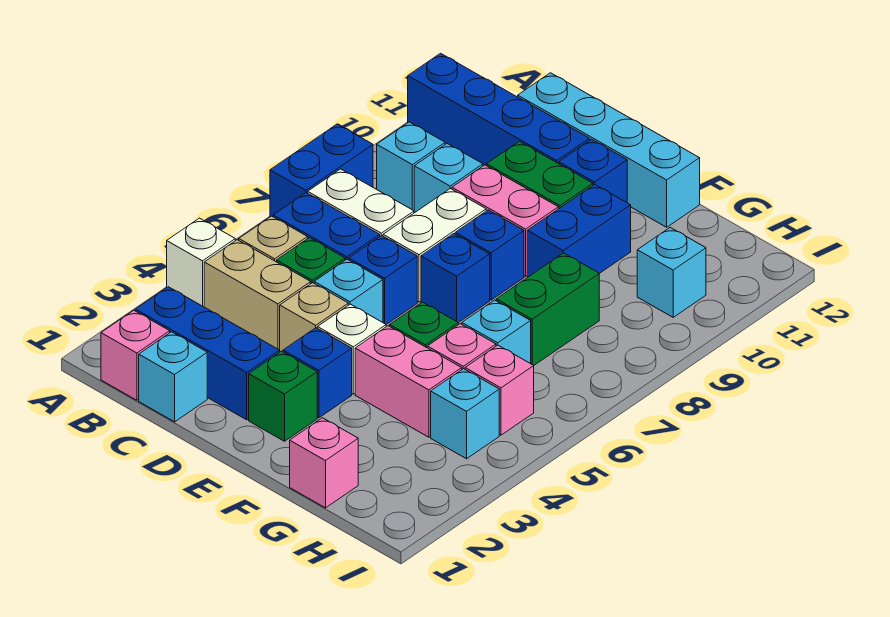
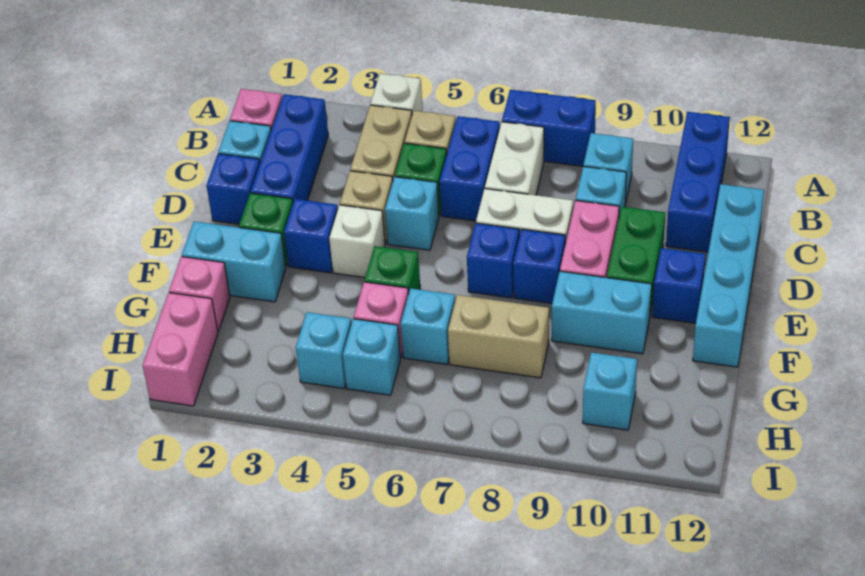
blue 1x4 brick [408,53,590,166] -> blue 1x3 brick [666,112,730,252]
blue 1x1 brick [349,236,417,325] -> blue 1x1 brick moved to [206,154,260,224]
none -> cyan 1x2 brick [182,221,286,302]
pink 1x2 brick [355,326,462,437] -> pink 1x2 brick moved to [143,293,218,406]
blue 1x2 brick [527,184,631,277] -> cyan 1x2 brick [552,271,652,354]
green 1x2 brick [496,253,599,366] -> tan 1x2 brick [448,295,549,378]
pink 1x1 brick [465,345,534,435] -> cyan 1x1 brick [343,319,401,395]

